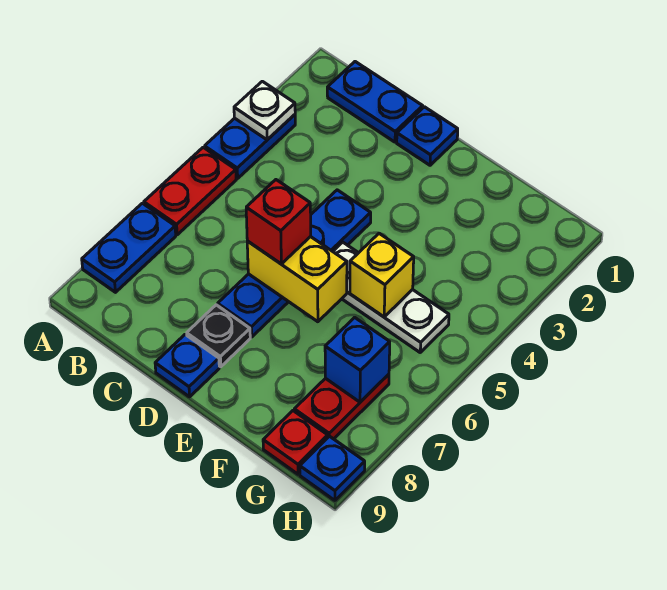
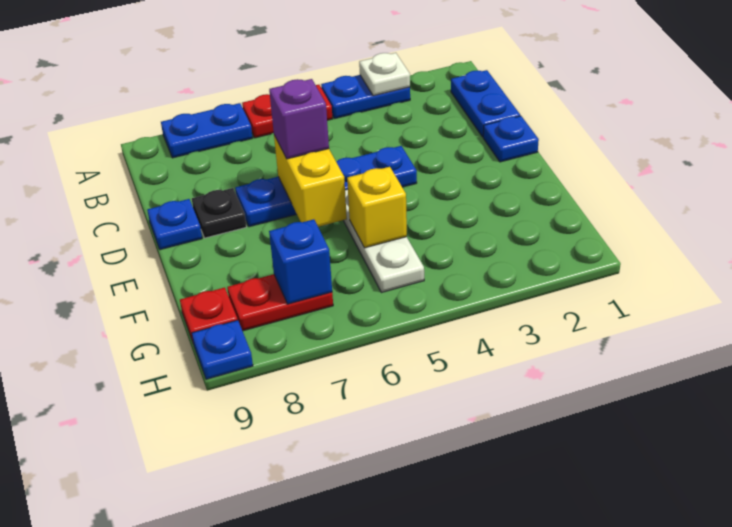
red 1x1 brick [246,180,311,264] -> purple 1x1 brick [269,79,329,159]

